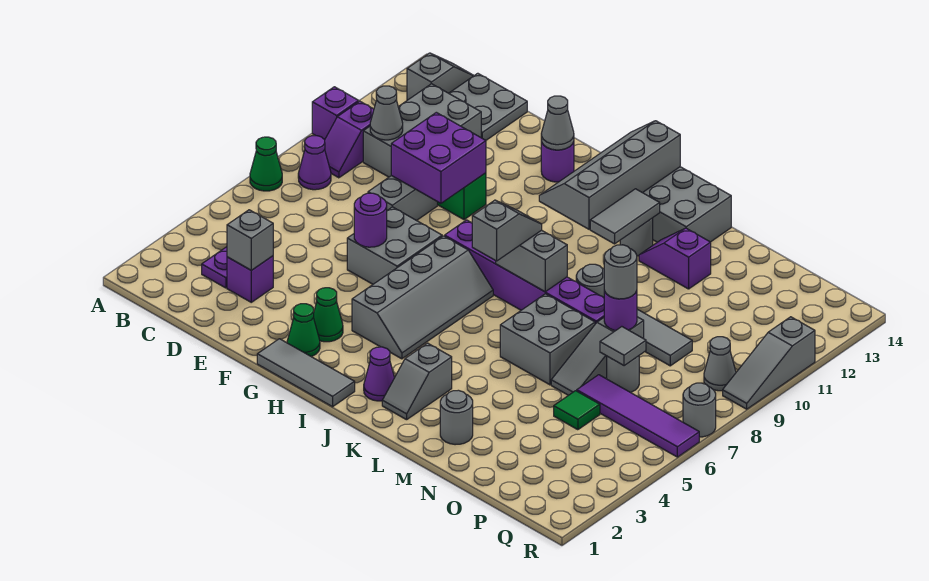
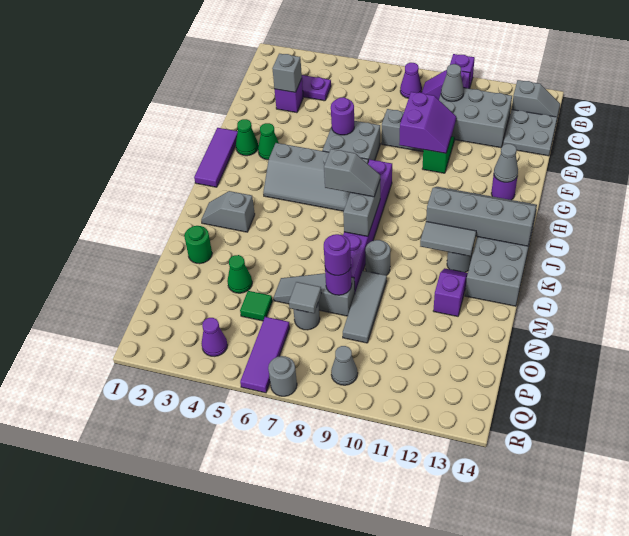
green 1x1 cone [250,137,282,191] -> green 1x1 cone moved to [227,255,252,293]
purple 2x2 brick [391,112,486,203] -> purple 2x2 slope [399,92,456,153]
grey 1x3 tile [257,339,355,407] -> purple 1x3 tile [194,128,238,187]
purple 1x1 cone [364,347,395,401] -> purple 1x1 cone moved to [202,318,228,356]
grey 2x2 brick [500,294,595,385] -> none
grey 1x1 round brick [440,390,473,445] -> green 1x1 round brick [184,226,212,264]
grey 1x1 round brick [604,245,637,299] -> purple 1x1 round brick [324,234,351,276]
purple 1x4 tile [577,375,699,457] -> purple 1x3 tile [240,317,290,393]
grey 1x3 slope [723,317,815,409] -> none

